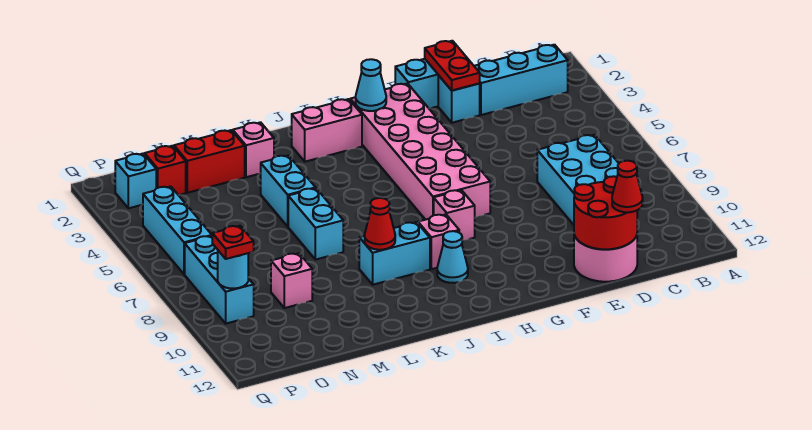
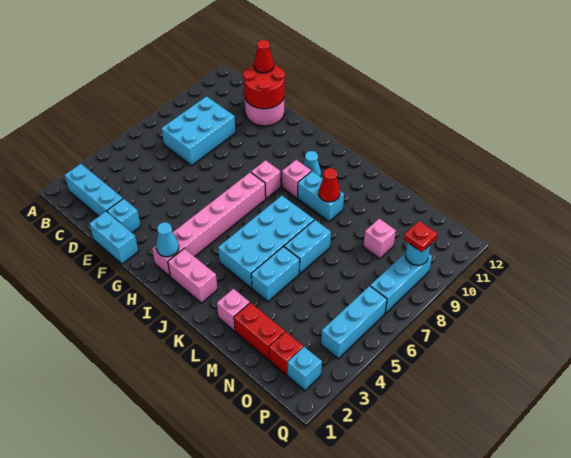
red 1x2 plate [425,41,480,90] -> none
pink 2x6 brick [350,84,490,220] -> pink 1x6 brick [152,172,266,276]
none -> cyan 2x4 brick [218,196,314,288]

